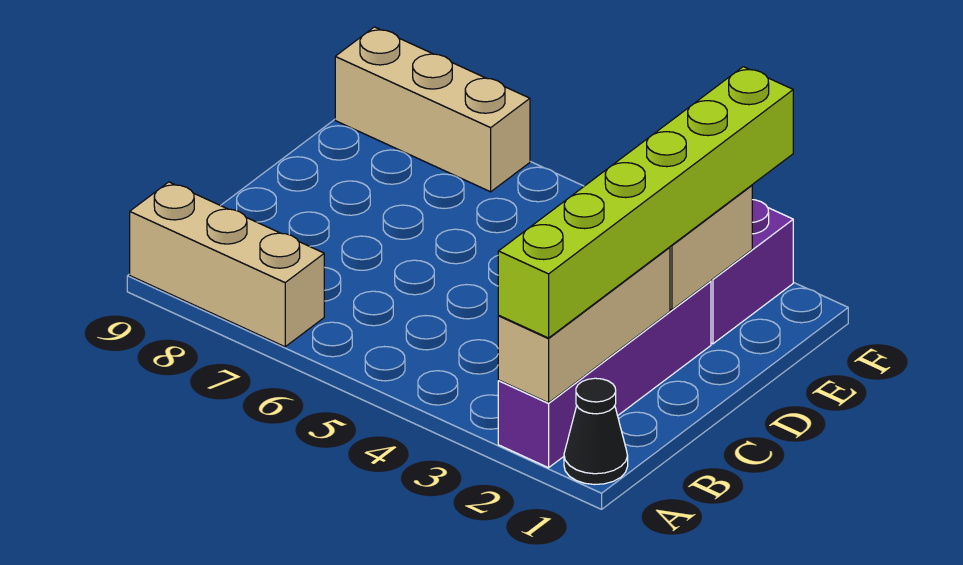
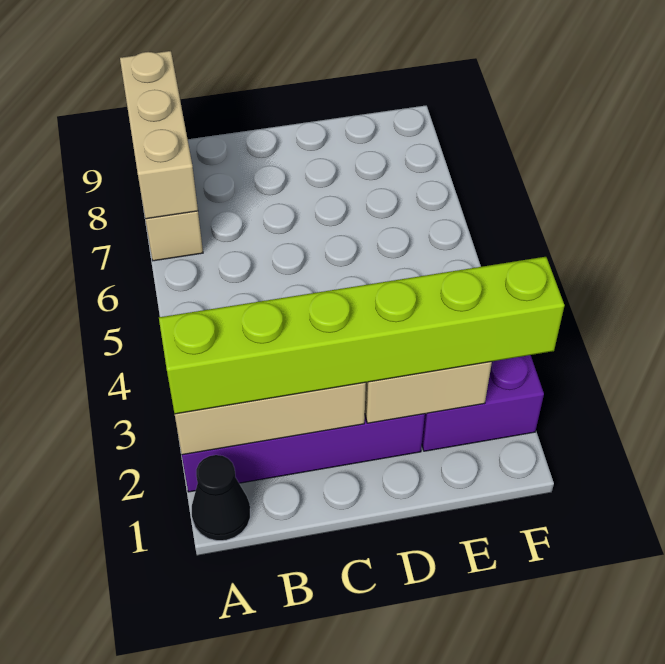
tan 1x3 brick [335,27,530,192] -> tan 1x3 brick moved to [120,51,198,219]

